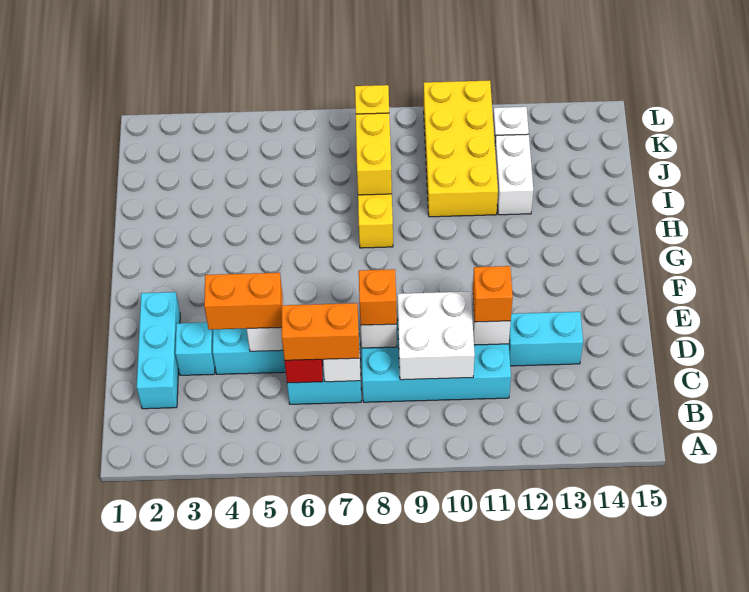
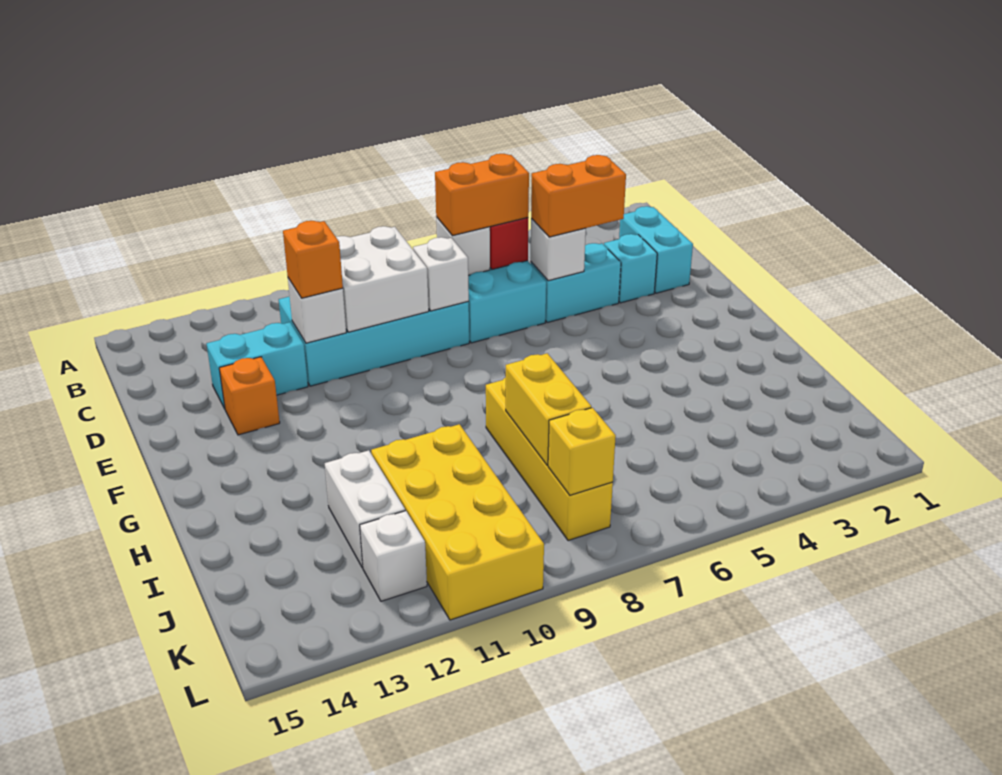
cyan 1x3 brick [137,292,180,409] -> cyan 1x2 brick [619,206,693,293]
orange 1x1 brick [359,269,397,325] -> orange 1x1 brick moved to [219,357,280,435]

